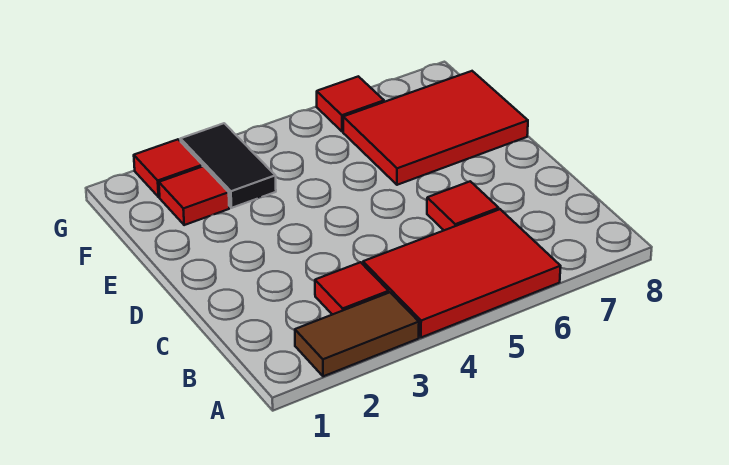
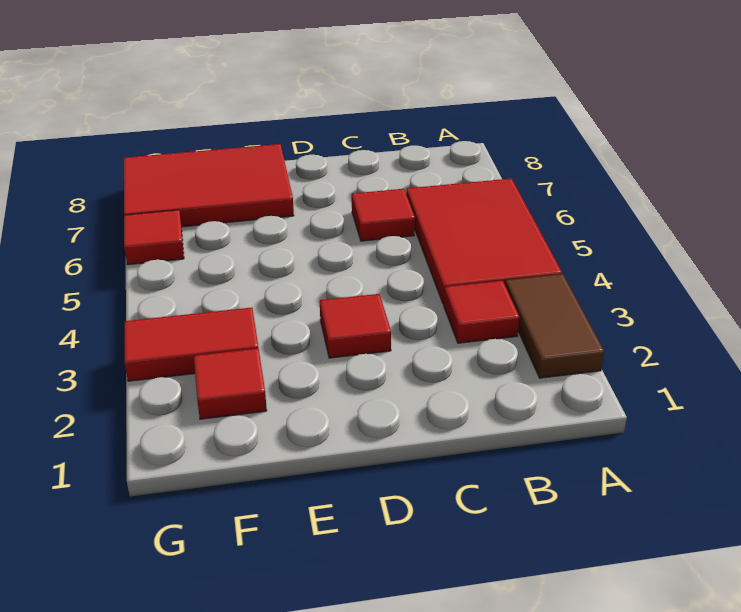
red 2x3 tile [343,71,528,185] -> red 2x3 tile turned to [124,144,294,227]
black 1x2 tile [181,123,276,208] -> red 1x2 tile [124,308,258,381]
red 1x1 tile [134,139,203,197] -> red 1x1 tile moved to [320,294,391,358]

